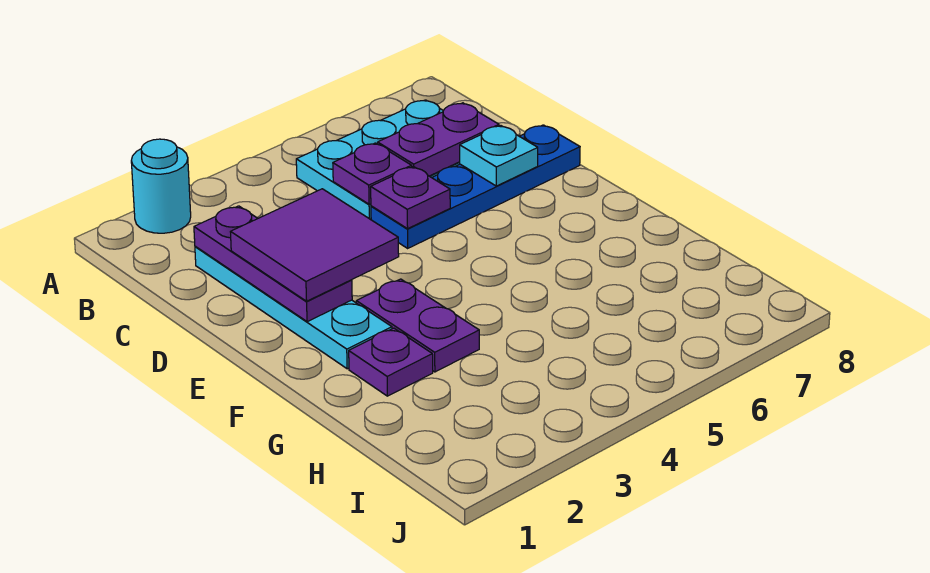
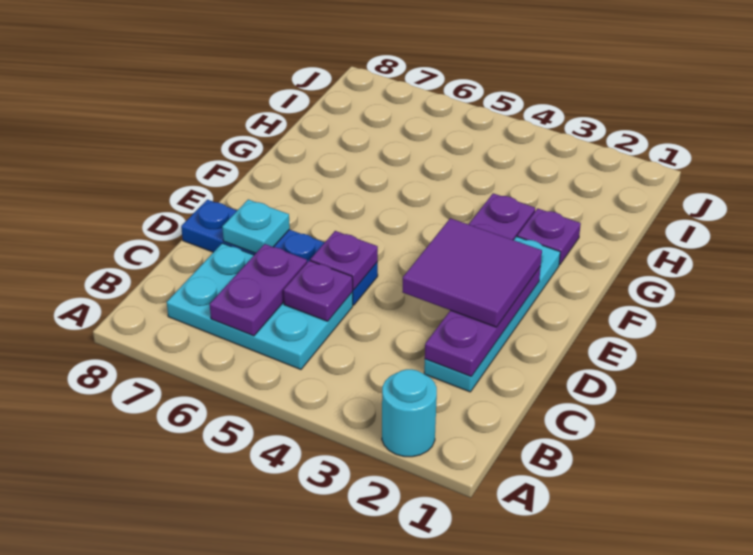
purple 1x2 plate [378,103,499,176] -> purple 1x2 plate turned to [210,244,307,336]

